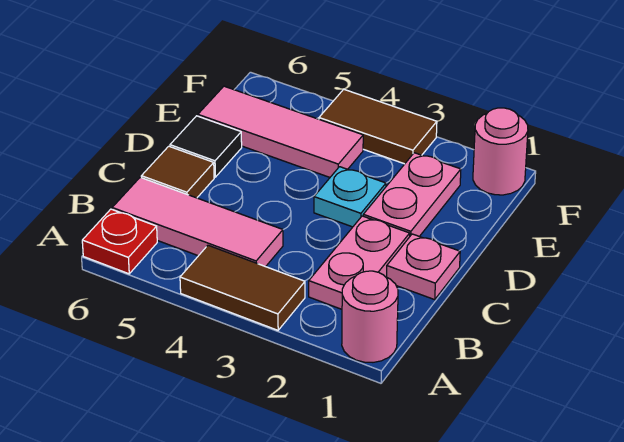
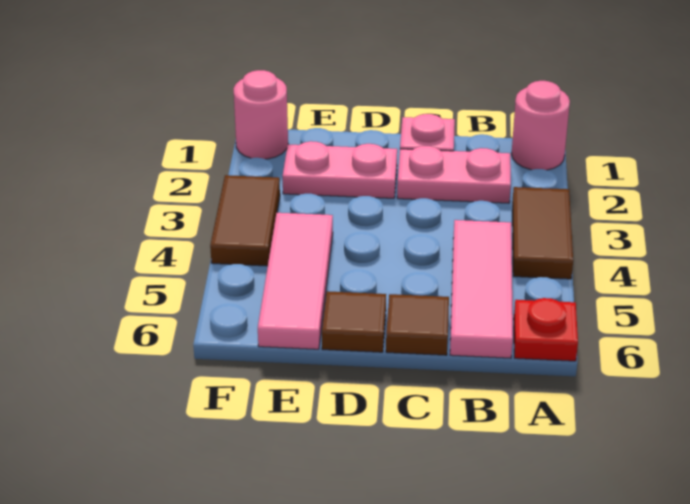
cyan 1x1 plate [314,167,386,227] -> none
black 1x1 tile [170,116,242,177] -> brown 1x1 tile [322,291,386,352]

